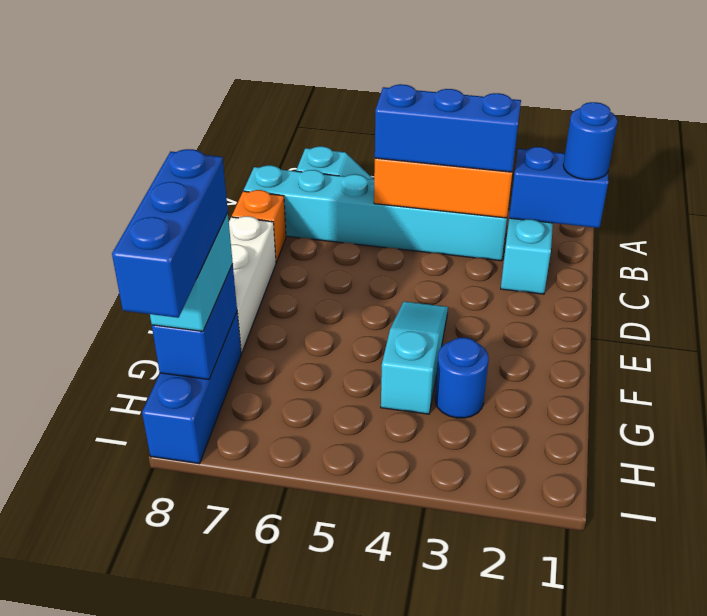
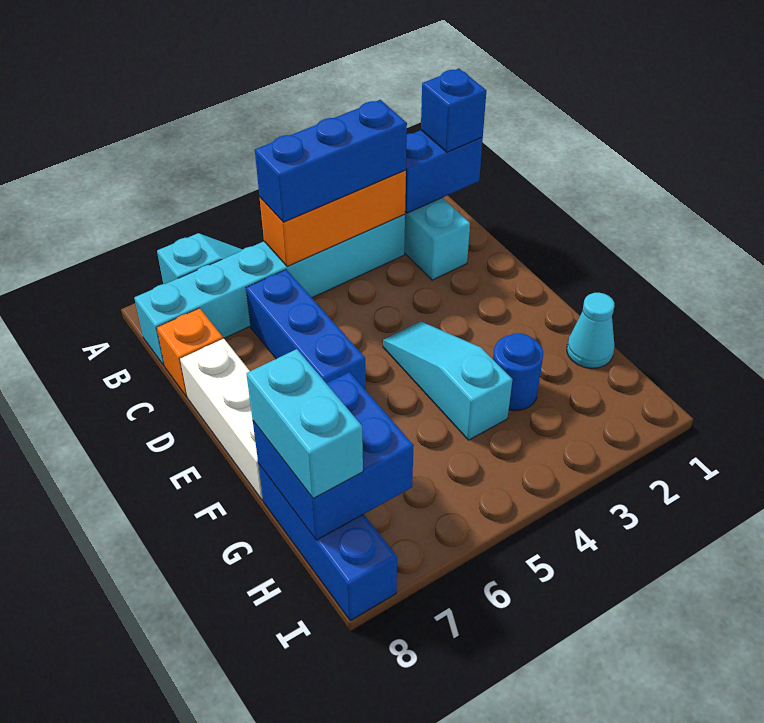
blue 1x1 round brick [563,102,618,180] -> blue 1x1 brick [421,69,486,152]
none -> cyan 1x1 cone [567,293,615,368]
blue 1x2 brick [152,264,237,380] -> blue 2x2 brick [253,372,414,540]
blue 1x3 brick [112,149,228,318] -> blue 1x3 brick moved to [246,270,366,390]

